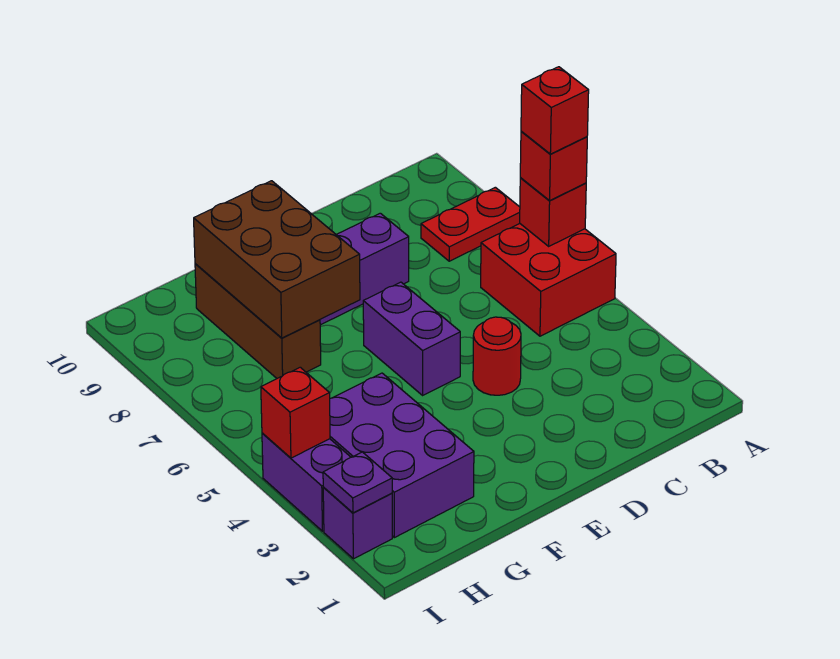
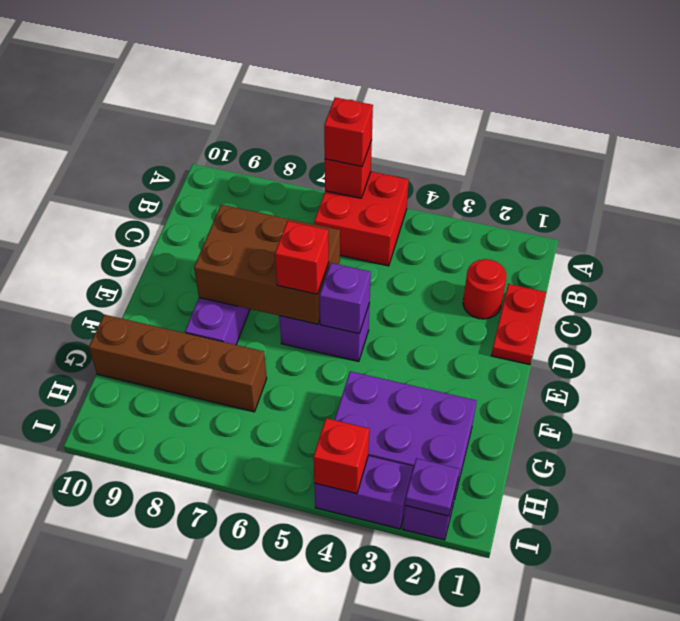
red 1x1 brick [521,67,589,154] -> red 1x1 brick moved to [275,221,329,294]
red 1x2 plate [421,187,520,261] -> red 1x2 plate moved to [491,284,546,365]
red 1x1 round brick [473,317,521,395] -> red 1x1 round brick moved to [463,259,506,319]
none -> purple 1x1 brick [320,263,371,334]
brown 2x3 brick [194,181,360,338] -> brown 2x3 brick moved to [194,205,340,324]
brown 1x3 brick [195,264,321,378] -> brown 1x4 brick [89,315,267,412]

